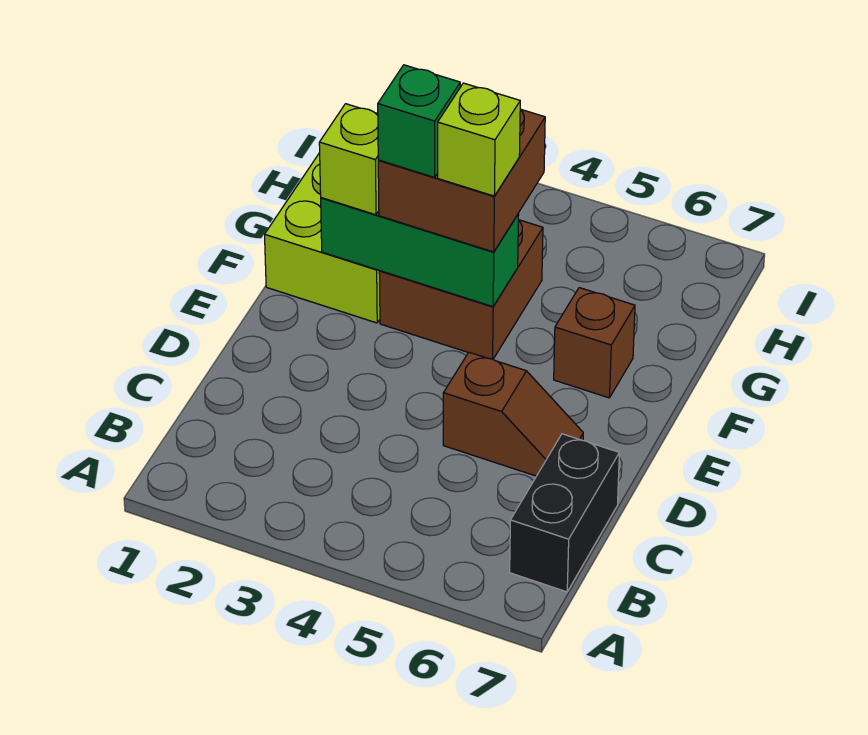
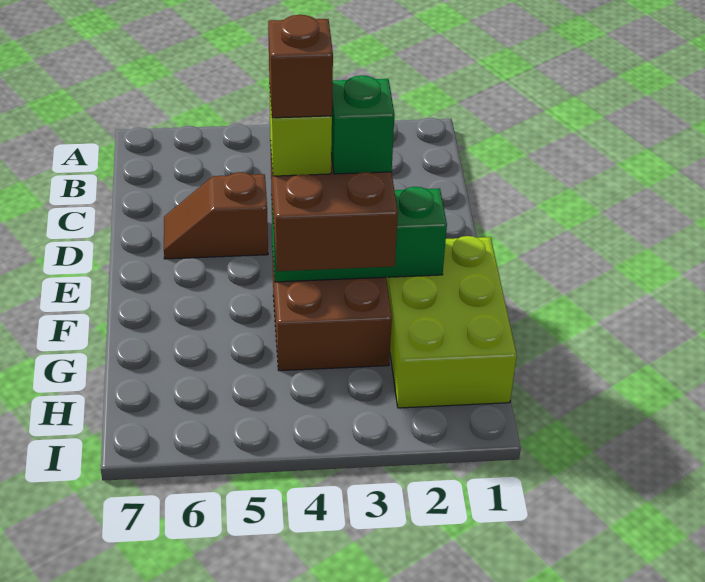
black 1x2 brick [510,434,619,592] -> none
lime 1x1 brick [319,104,379,215] -> none
brown 1x1 brick [554,288,635,398] -> brown 1x1 brick moved to [268,15,333,118]

